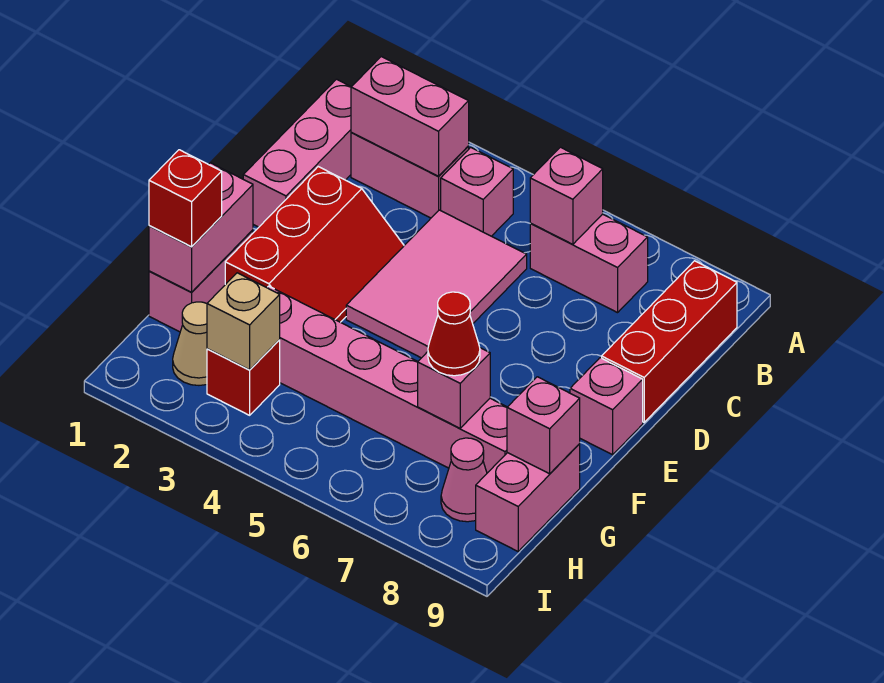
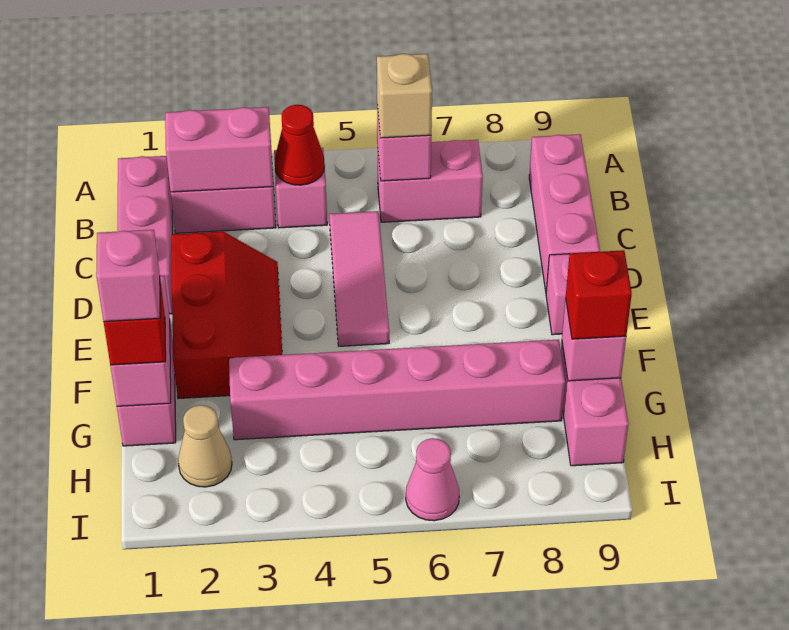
red 1x3 brick [602,261,737,422] -> pink 1x3 brick [529,134,600,291]
pink 2x3 tile [346,210,527,358] -> pink 1x3 tile [329,211,389,346]
pink 1x1 brick [418,348,490,428] -> pink 1x1 brick moved to [96,230,160,322]
red 1x1 cone [428,292,480,376] -> red 1x1 cone moved to [275,105,325,185]
red 1x1 brick [207,340,280,415] -> red 1x1 brick moved to [566,250,632,339]
tan 1x1 brick [207,273,280,370] -> tan 1x1 brick moved to [377,54,432,138]
pink 1x1 cone [441,438,487,522] -> pink 1x1 cone moved to [406,438,459,521]

